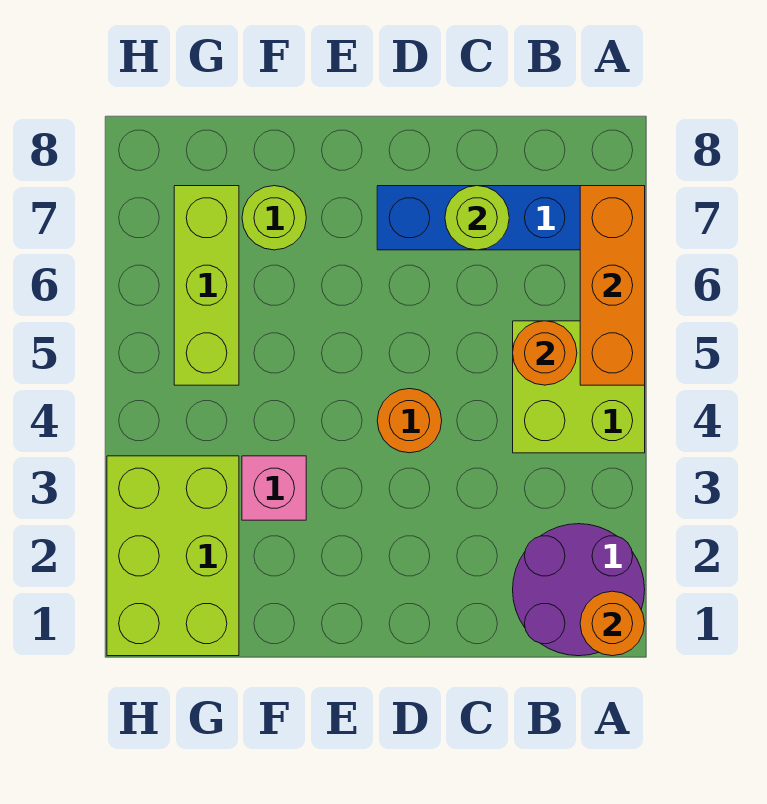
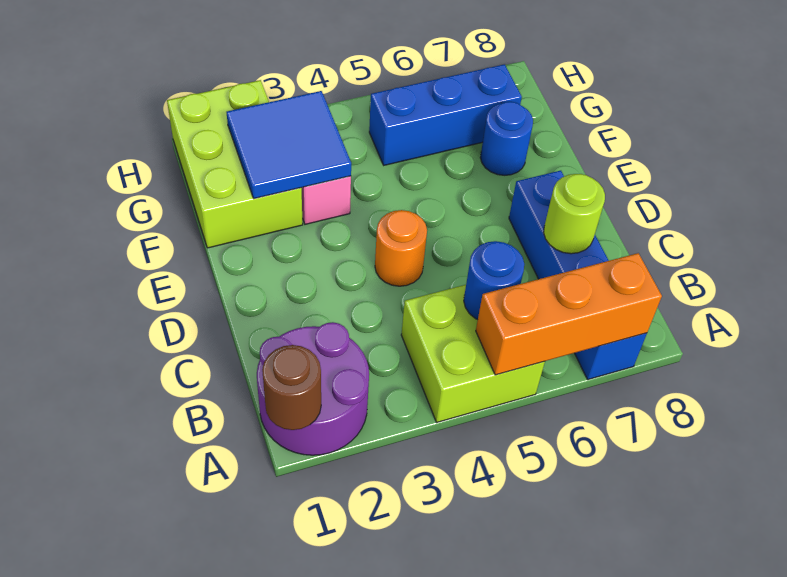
orange 1x1 round brick [580,591,645,656] -> brown 1x1 round brick [262,345,321,430]
orange 1x1 round brick [513,321,577,385] -> blue 1x1 round brick [464,241,524,320]
none -> blue 2x2 tile [227,91,351,198]
lime 1x1 round brick [242,186,306,250] -> blue 1x1 round brick [480,102,533,175]
lime 2x3 brick [107,456,239,656] -> lime 2x3 brick turned to [167,80,303,248]
lime 1x3 brick [174,186,239,385] -> blue 1x3 brick [369,64,522,165]

